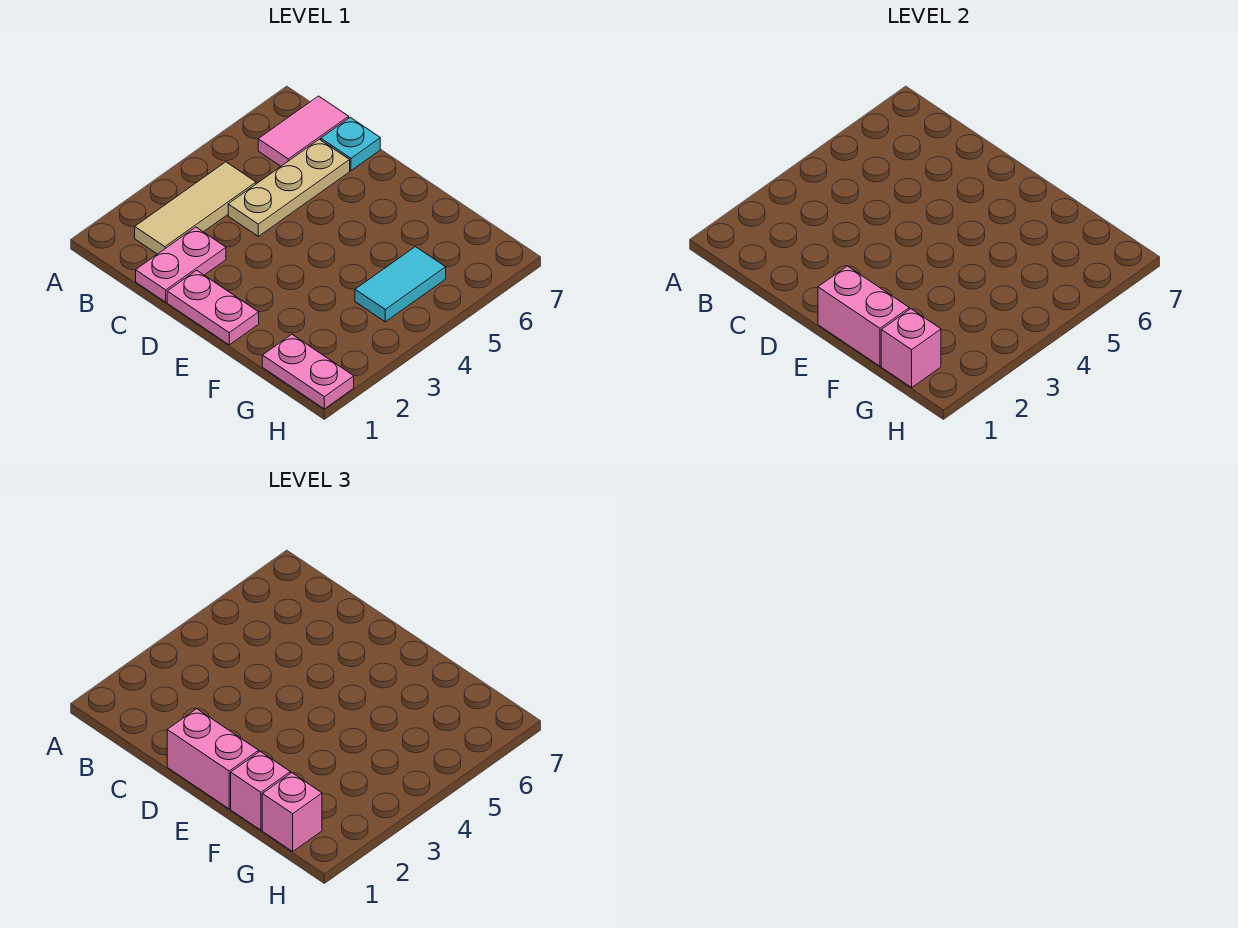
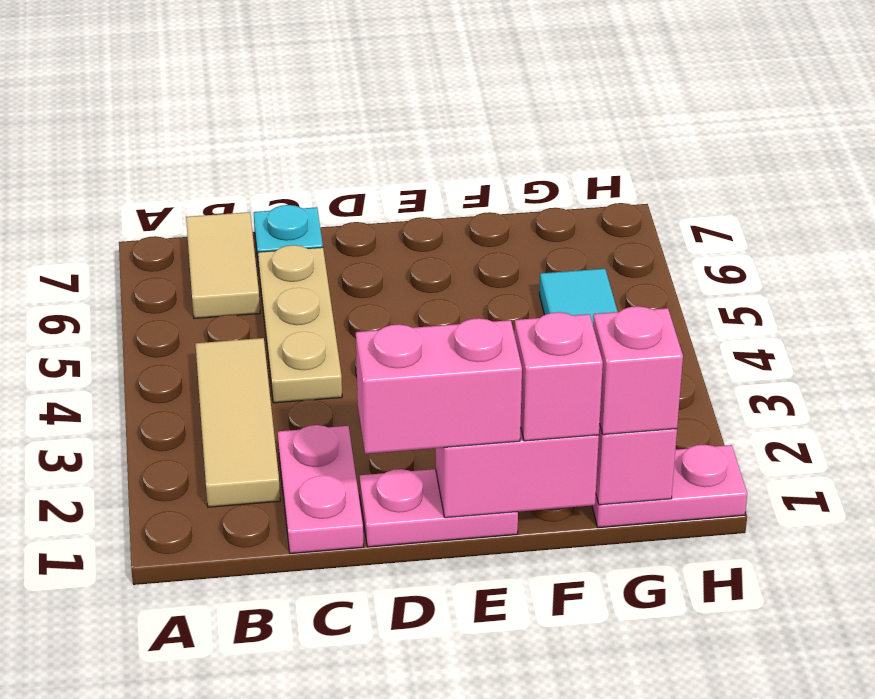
pink 1x2 tile [258,96,349,166] -> tan 1x2 tile [186,212,260,318]

